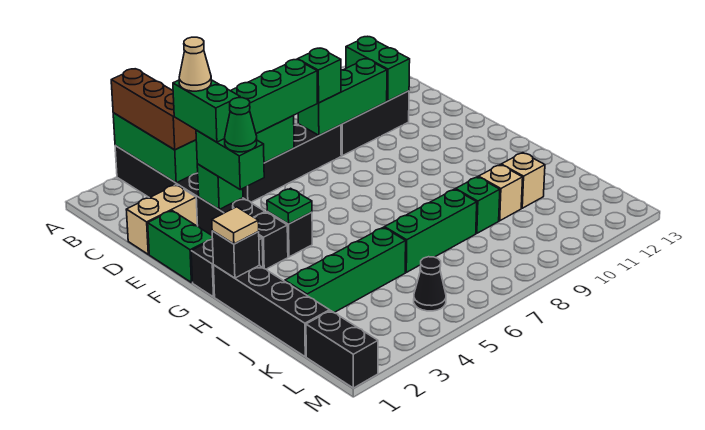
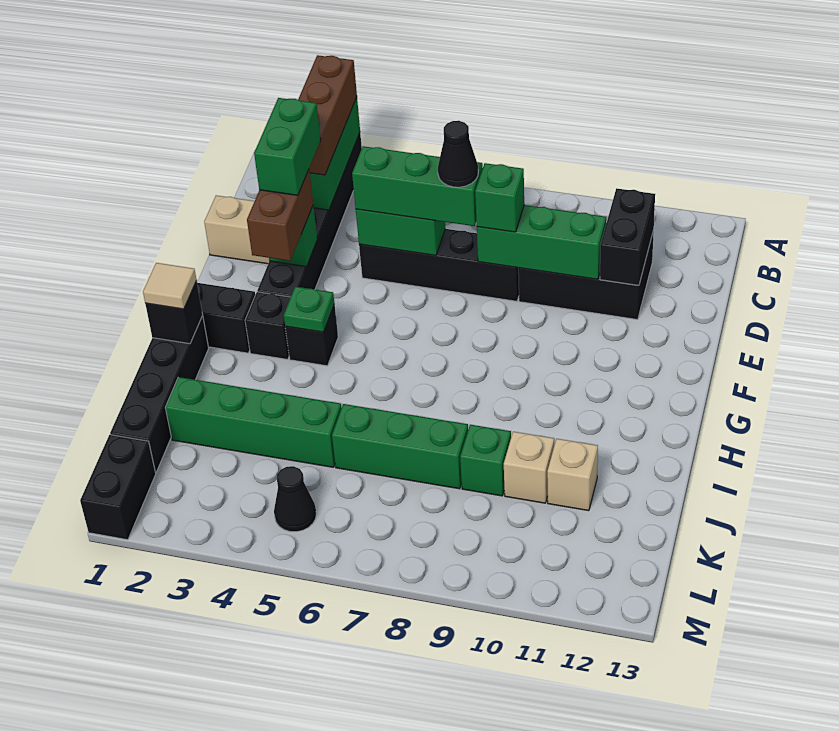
green 1x2 brick [346,37,410,101] -> black 1x2 brick [600,188,655,285]
tan 1x1 cone [179,37,211,91] -> none
none -> black 1x1 cone [438,121,478,187]
green 1x2 brick [148,211,212,283] -> none
green 1x2 brick [196,130,264,189] -> brown 1x2 brick [247,170,313,261]
green 1x1 cone [225,98,257,152] -> none

